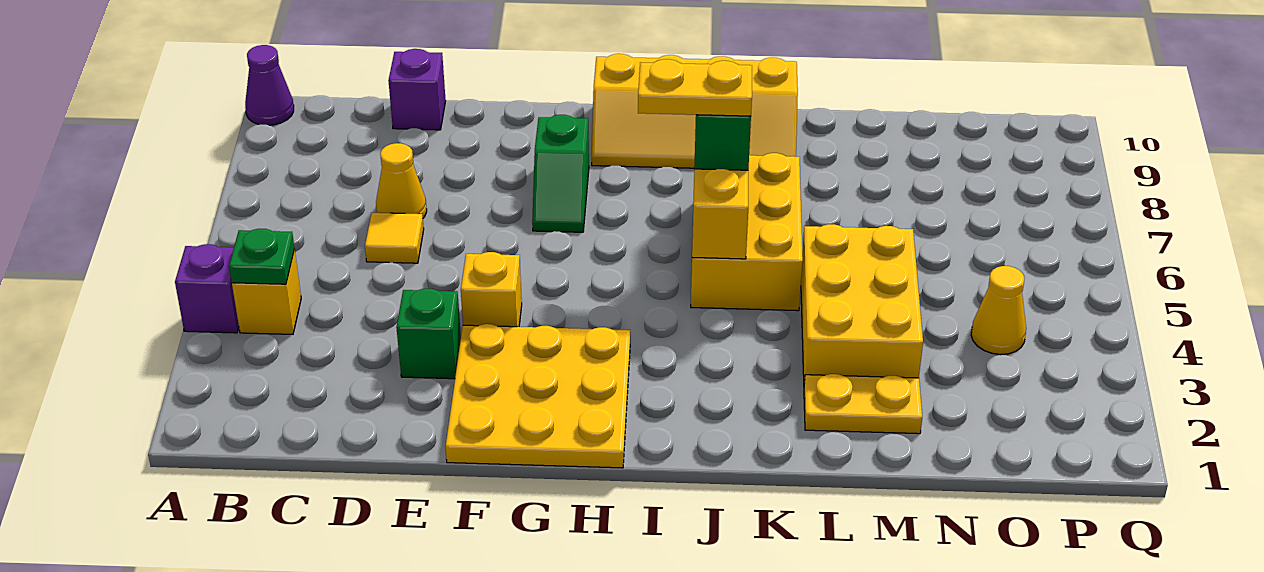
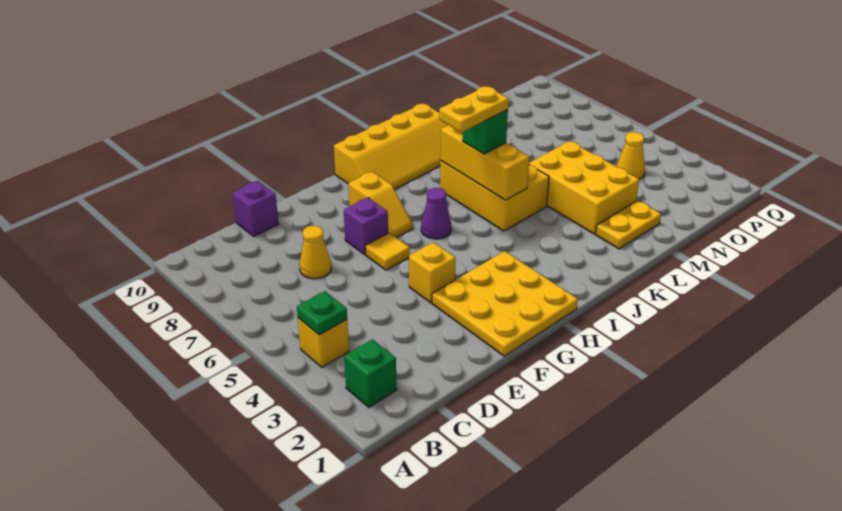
purple 1x1 brick [175,244,239,333] -> purple 1x1 brick moved to [344,198,388,254]
purple 1x1 cone [245,45,294,125] -> purple 1x1 cone moved to [421,188,451,239]
yellow 1x1 tile [365,213,424,263] -> yellow 1x1 tile moved to [365,233,410,270]
green 1x1 brick [396,288,461,379] -> green 1x1 brick moved to [344,339,397,407]
green 1x2 slope [532,115,589,232] -> yellow 1x2 slope [348,172,413,238]

